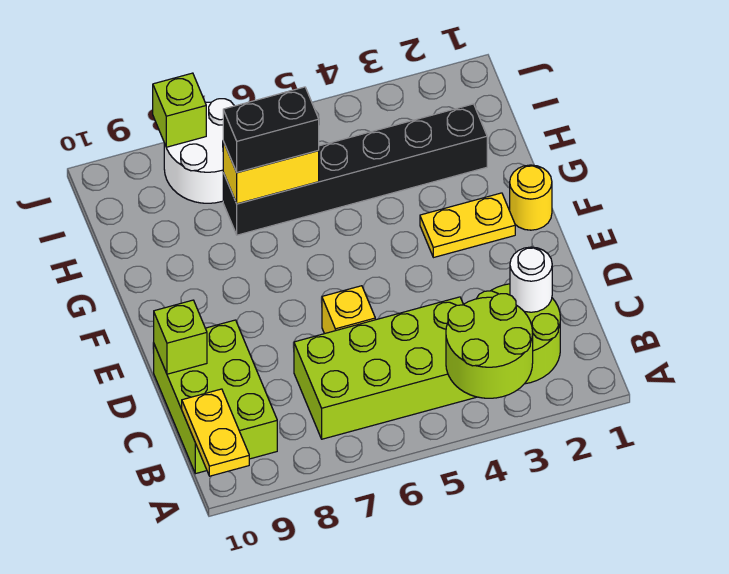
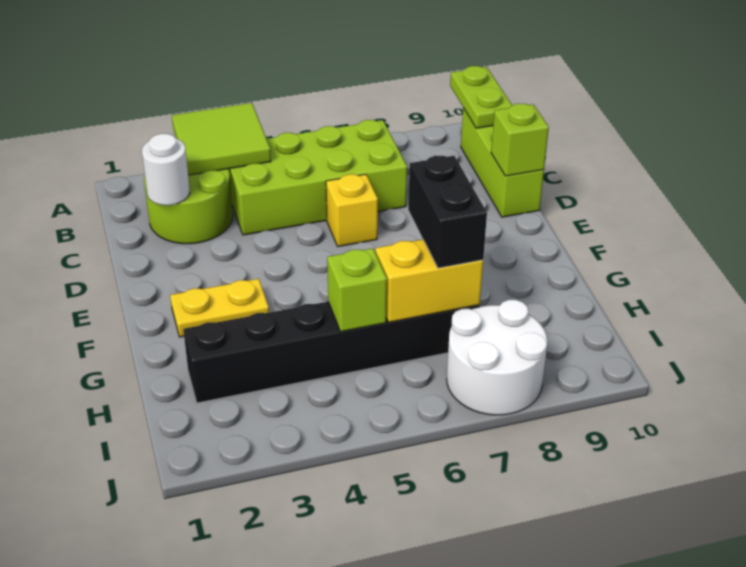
lime 2x2 round brick [446,294,533,398] -> lime 2x2 tile [172,103,271,175]
yellow 1x2 plate [182,389,249,476] -> lime 1x2 plate [450,66,512,128]
lime 2x3 brick [154,320,277,474] -> lime 1x3 brick [461,108,544,217]
yellow 1x1 round brick [510,165,552,230] -> none
black 1x2 brick [223,87,319,172] -> black 1x2 brick turned to [408,155,487,268]
lime 1x1 brick [153,73,206,147] -> lime 1x1 brick moved to [327,248,387,332]

